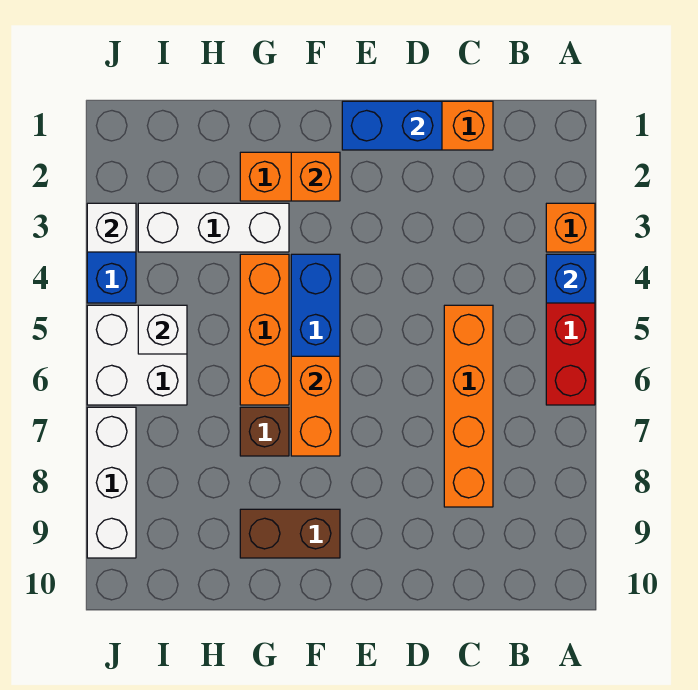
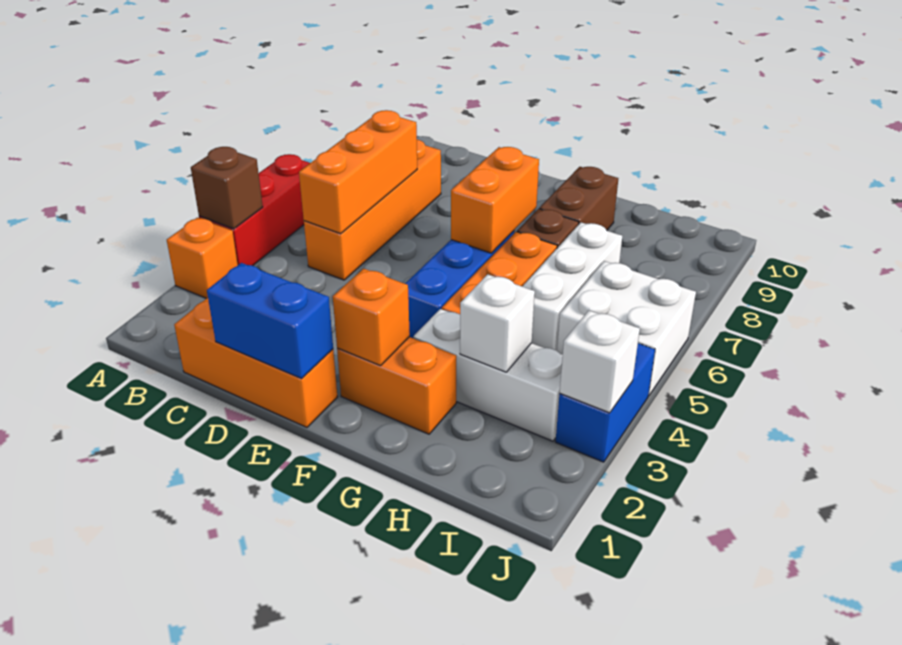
blue 1x1 brick [546,254,595,303] -> brown 1x1 brick [191,147,263,229]
none -> orange 1x3 brick [299,110,417,234]
brown 1x2 brick [240,509,340,558] -> brown 1x2 brick turned to [539,167,618,230]
white 1x1 brick [138,305,187,354] -> white 1x1 brick moved to [460,274,535,372]
white 1x3 brick [87,407,136,558] -> white 1x3 brick moved to [522,223,622,351]

